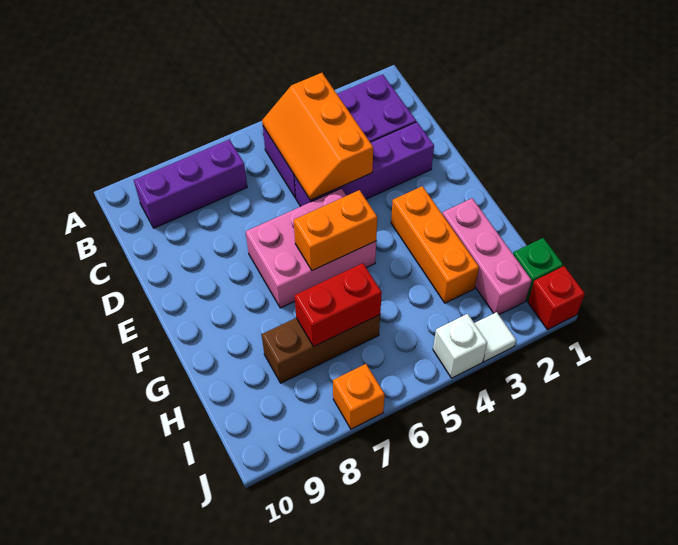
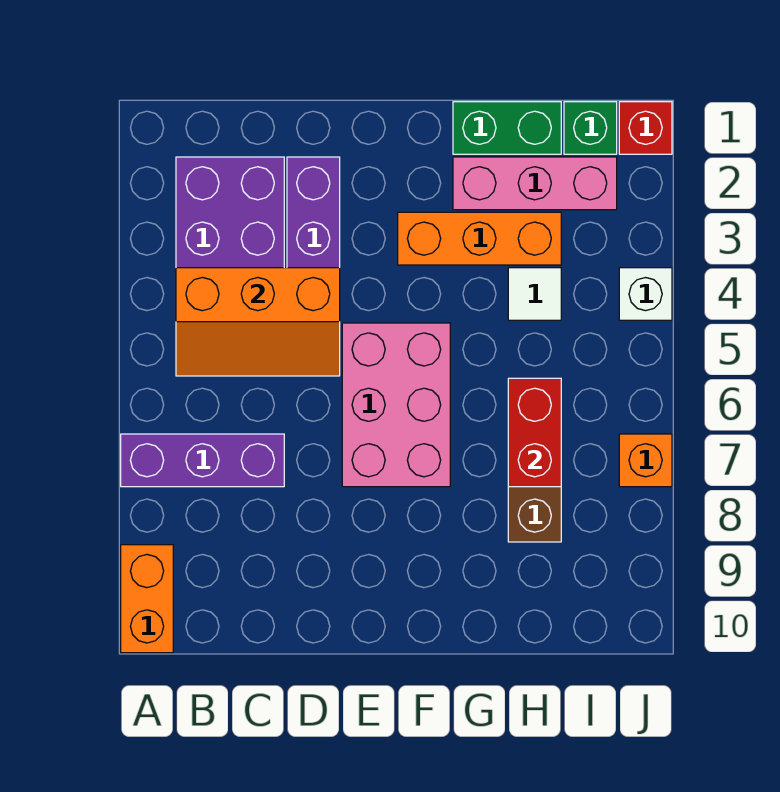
purple 1x3 brick [134,139,247,228] -> purple 1x3 brick turned to [121,434,284,487]
orange 1x2 brick [294,190,377,270] -> orange 1x2 brick moved to [121,545,173,653]
none -> green 1x2 brick [453,102,561,154]
white 1x1 tile [474,312,516,362] -> white 1x1 tile moved to [508,268,561,320]

